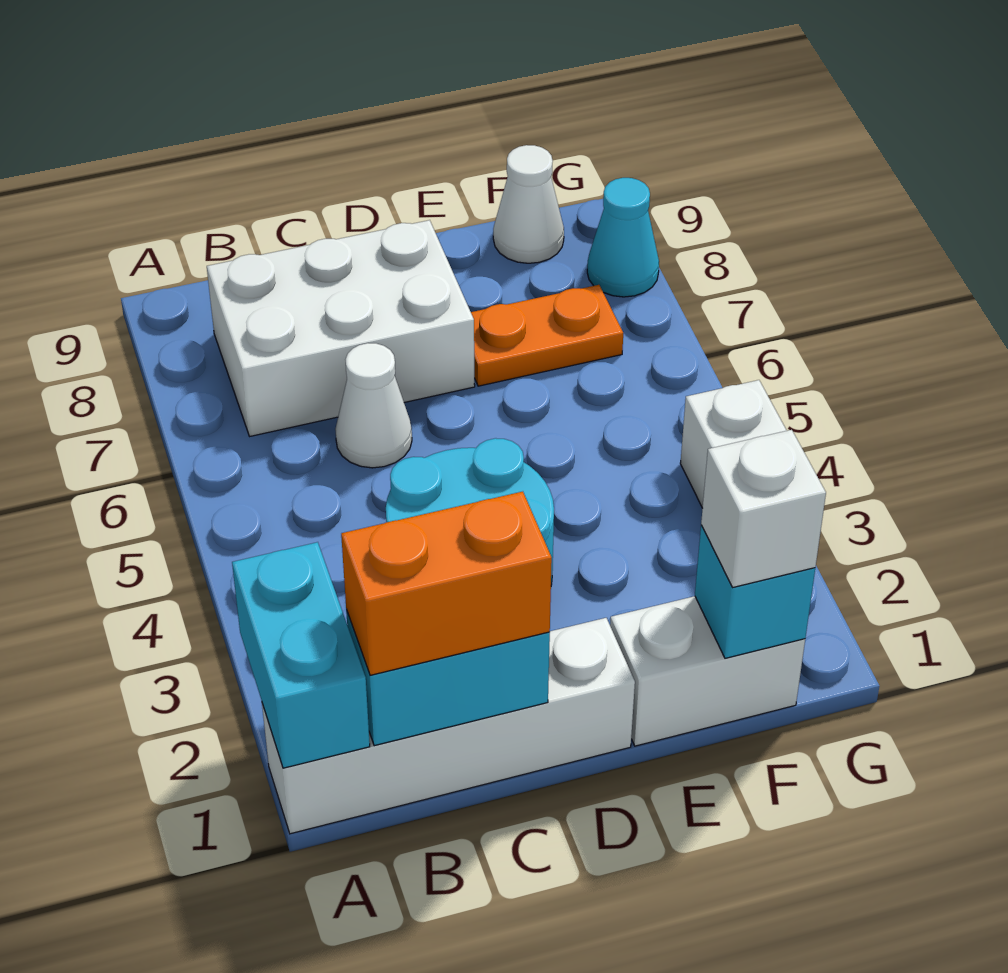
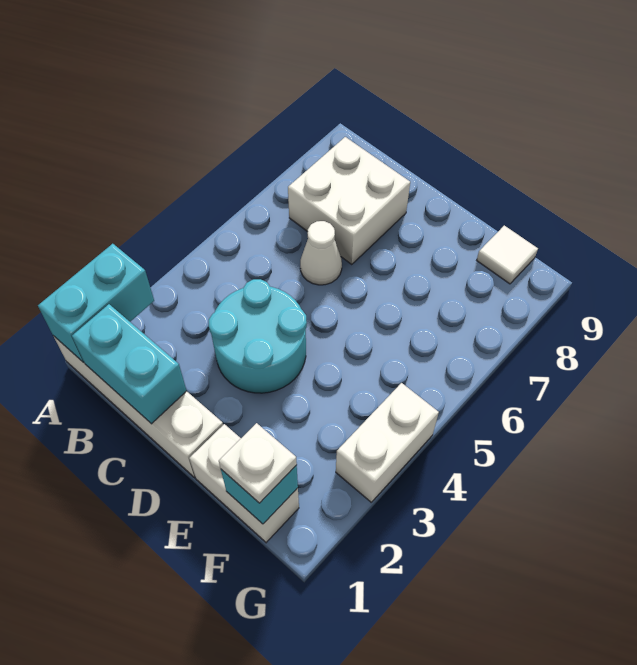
orange 1x2 brick [341,492,552,675] -> none
white 2x3 brick [207,220,475,436] -> white 2x2 brick [288,137,410,265]
orange 1x2 plate [471,285,623,386] -> none
white 1x1 brick [701,430,826,587] -> white 1x1 plate [219,423,297,503]
white 1x1 cone [493,145,564,263] -> white 1x1 tile [477,226,538,284]
cyan 1x1 cone [587,178,659,297] -> none

